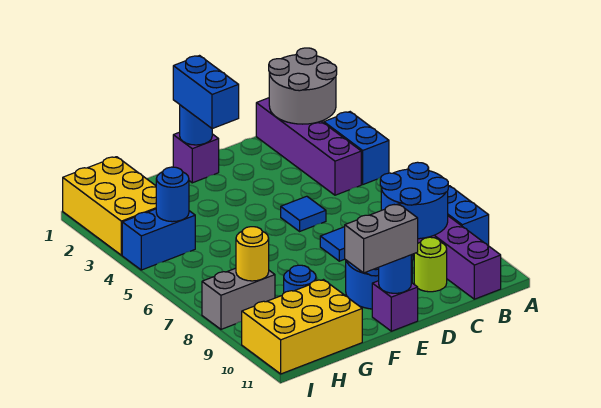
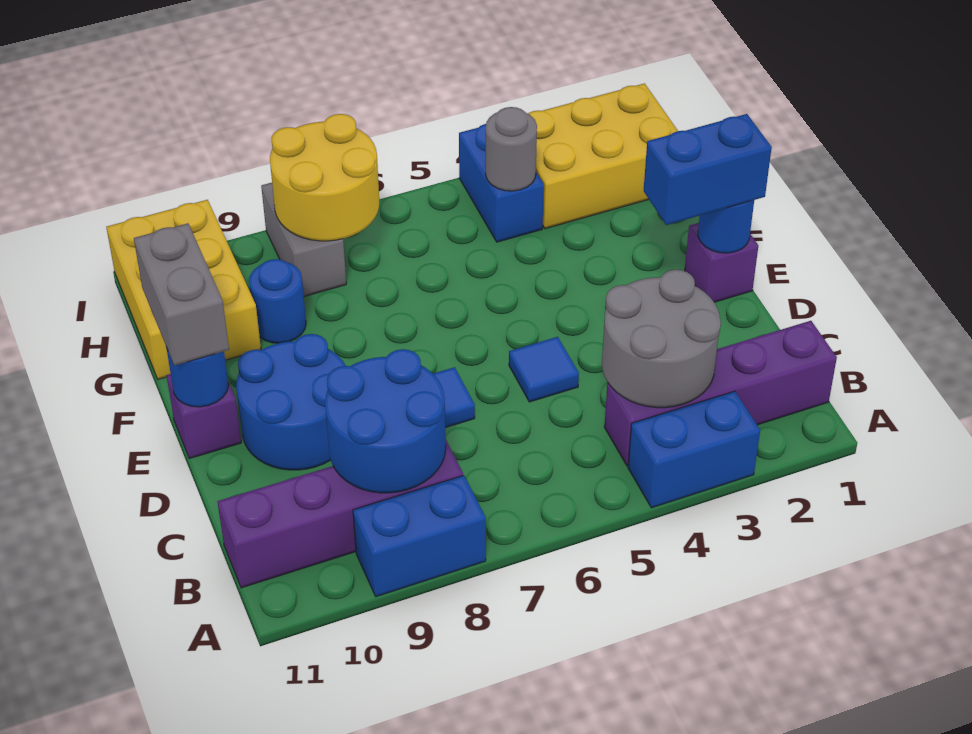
grey 2x2 round brick [269,48,337,124] -> grey 2x2 round brick moved to [602,270,721,408]
lime 1x1 round brick [414,237,447,292] -> none
blue 1x1 round brick [156,167,189,222] -> grey 1x1 round brick [486,107,537,191]
yellow 1x1 round brick [236,227,269,281] -> yellow 2x2 round brick [270,114,379,241]

